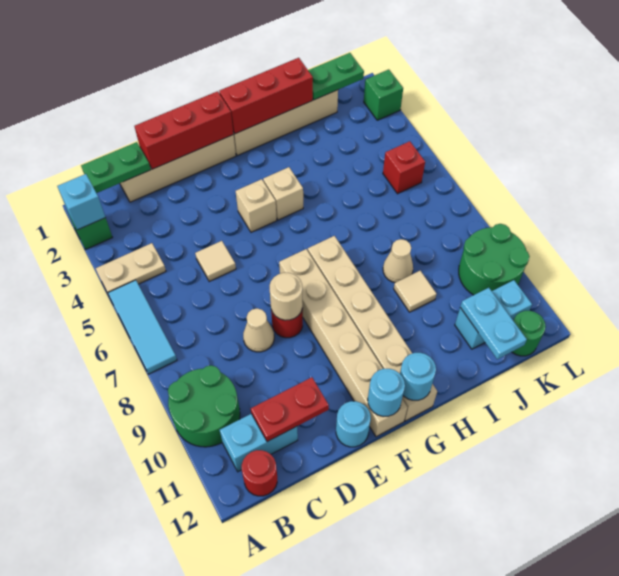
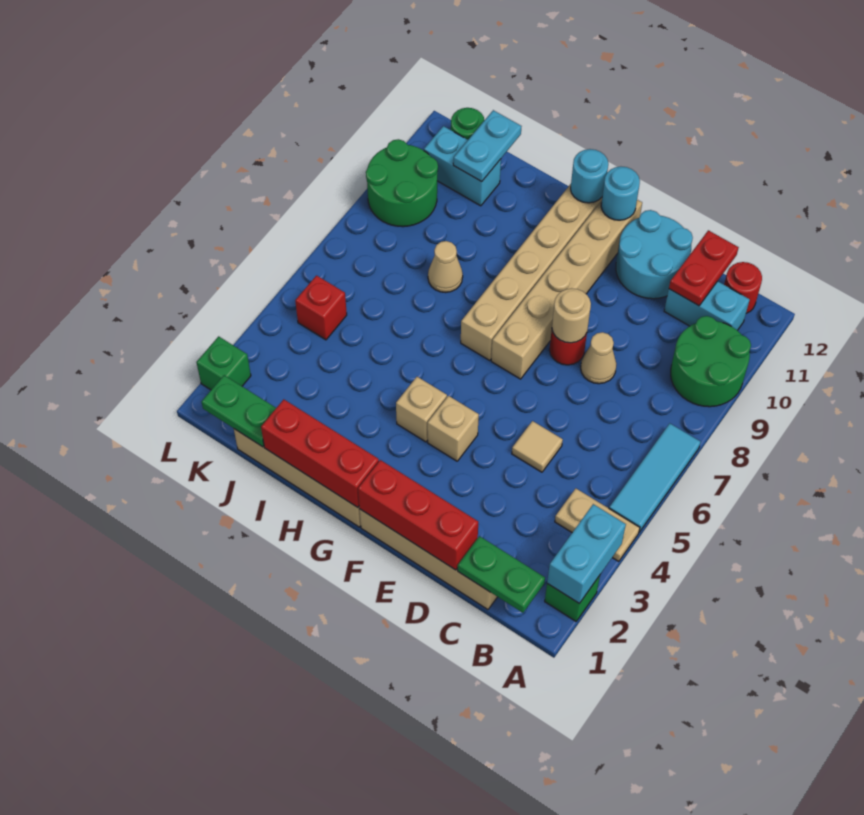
cyan 1x1 brick [57,174,105,230] -> cyan 1x2 brick [547,504,626,603]
red 1x2 plate [251,377,329,442] -> red 1x2 plate turned to [669,230,739,306]
cyan 1x1 round brick [336,401,371,447] -> cyan 2x2 round brick [616,210,693,299]
tan 1x1 tile [394,271,437,312] -> none

